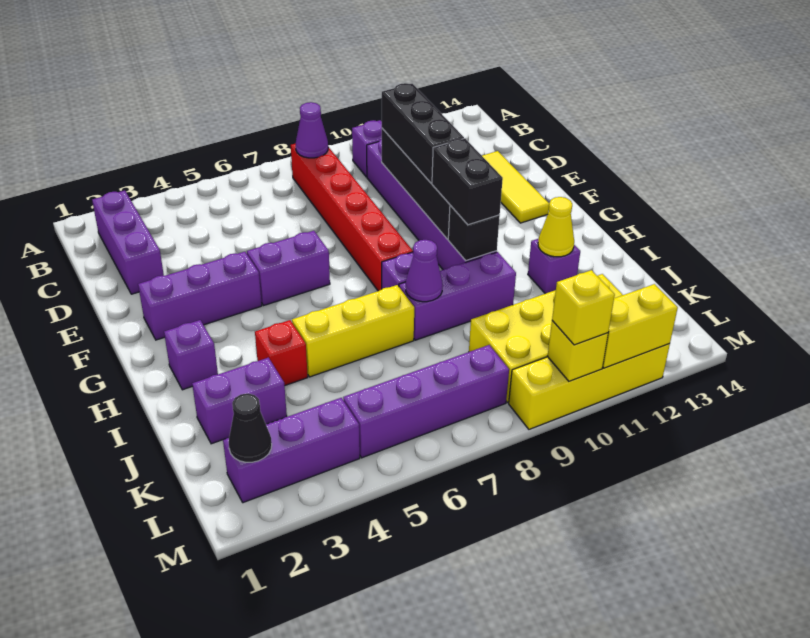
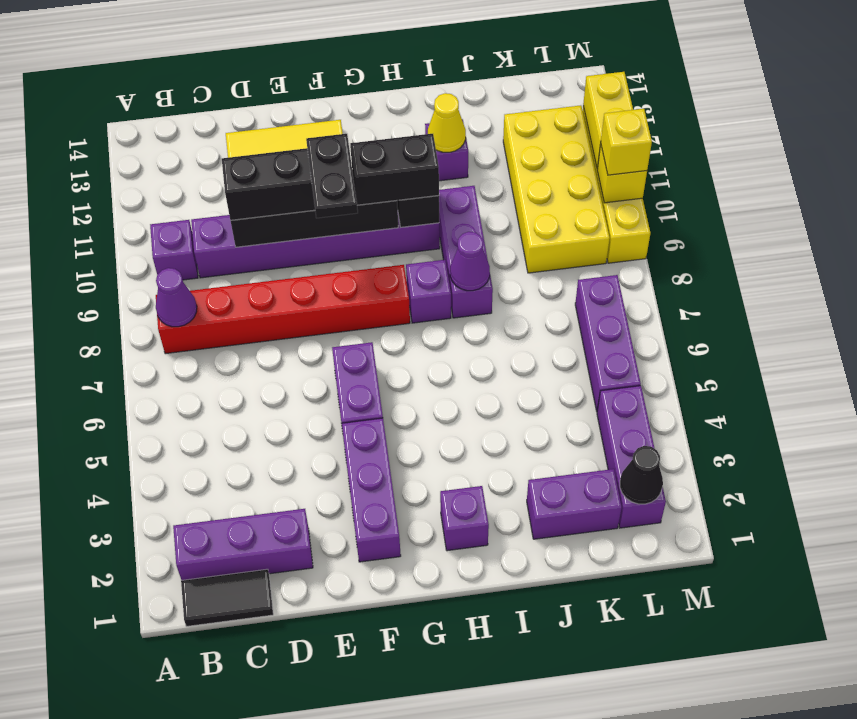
none -> black 1x2 tile [181,569,273,626]
none -> black 1x2 plate [306,134,358,218]
red 1x1 brick [255,320,308,386] -> none
yellow 1x3 brick [292,285,414,377] -> none
purple 1x2 brick [192,358,287,444] -> purple 1x2 brick turned to [527,469,622,539]
purple 1x4 brick [343,345,509,458] -> purple 1x3 brick [575,275,641,411]

